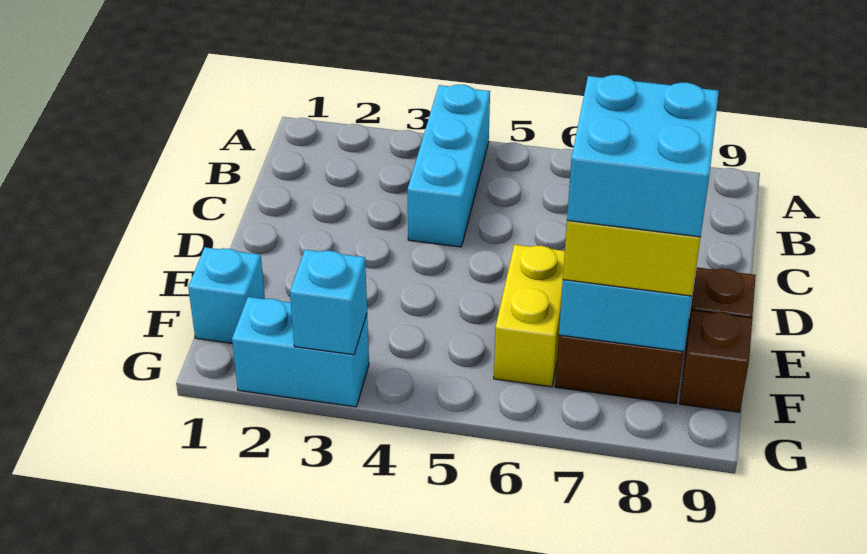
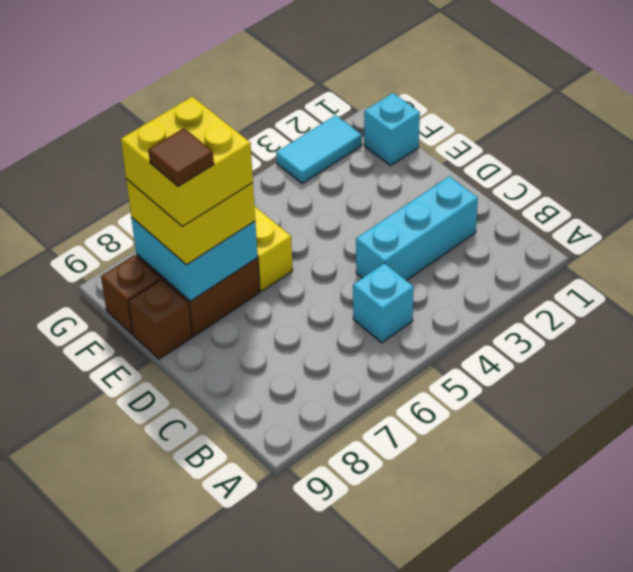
cyan 1x3 brick [407,85,490,247] -> cyan 1x3 brick turned to [356,176,478,280]
cyan 2x2 brick [567,75,719,237] -> yellow 2x2 brick [121,97,253,227]
none -> brown 1x1 tile [148,128,214,186]
cyan 1x2 brick [232,297,369,407] -> cyan 1x2 tile [276,115,362,183]
cyan 1x1 brick [290,250,367,355] -> cyan 1x1 brick moved to [353,263,414,343]

